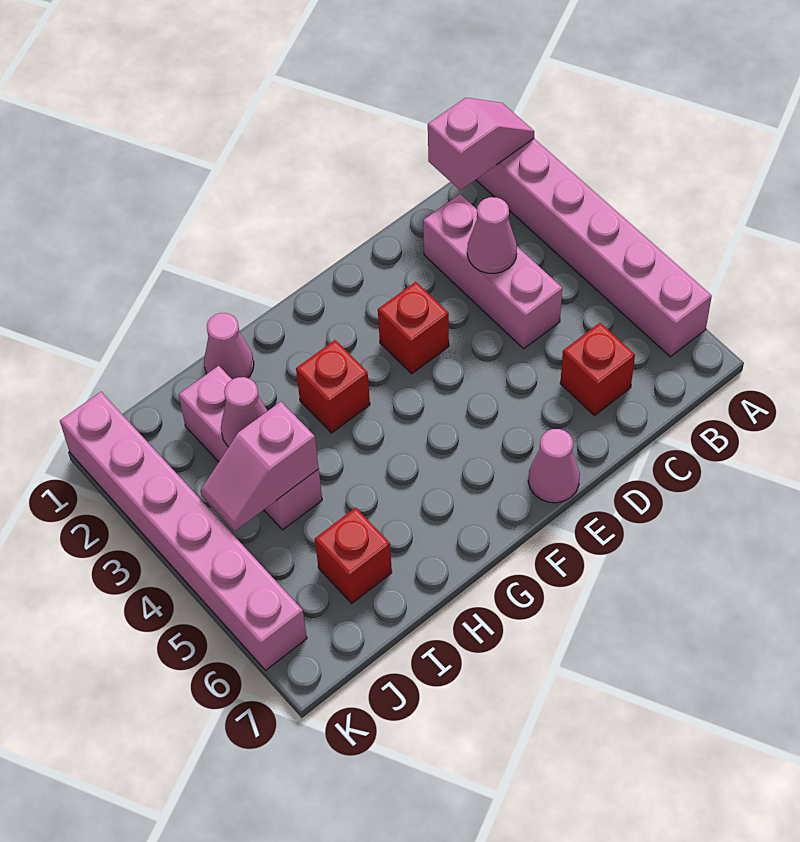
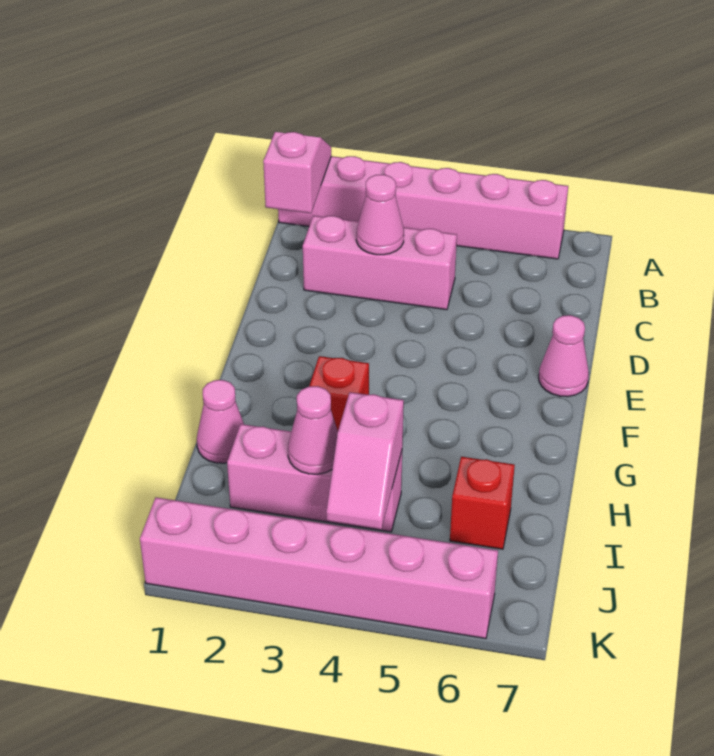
red 1x1 brick [560,323,635,416] -> none
red 1x1 brick [378,282,449,374] -> none

